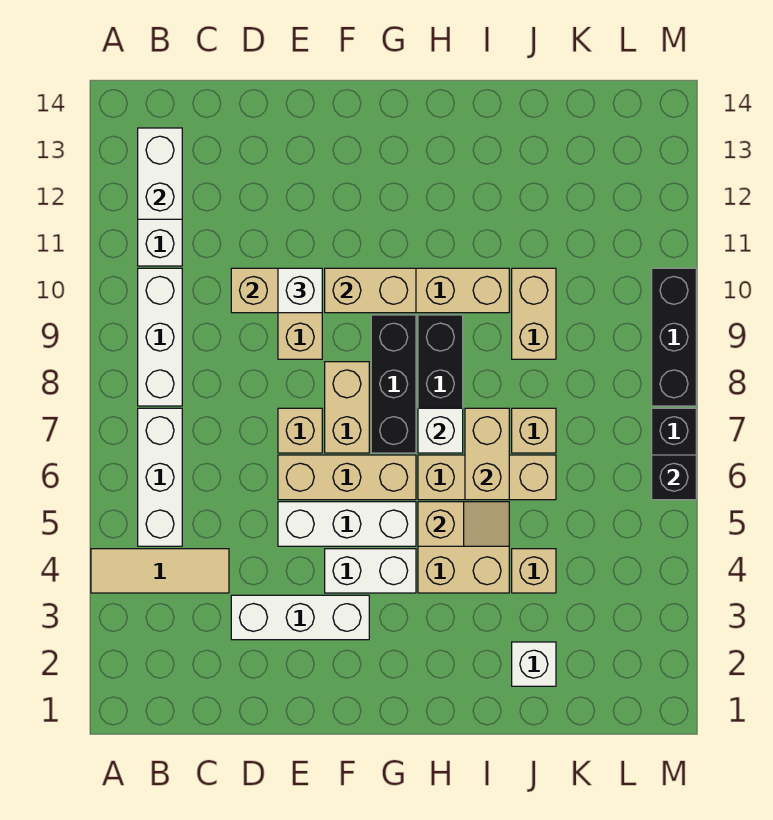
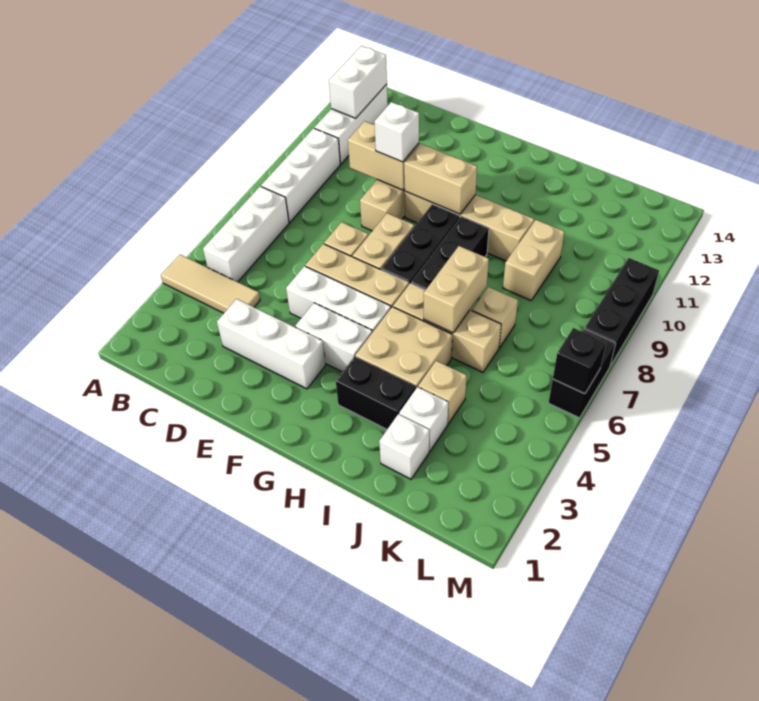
none -> black 1x2 brick [336,356,416,429]
tan 1x2 slope [418,502,509,546] -> none
white 1x1 brick [418,408,463,453] -> white 1x1 brick moved to [399,387,448,451]

